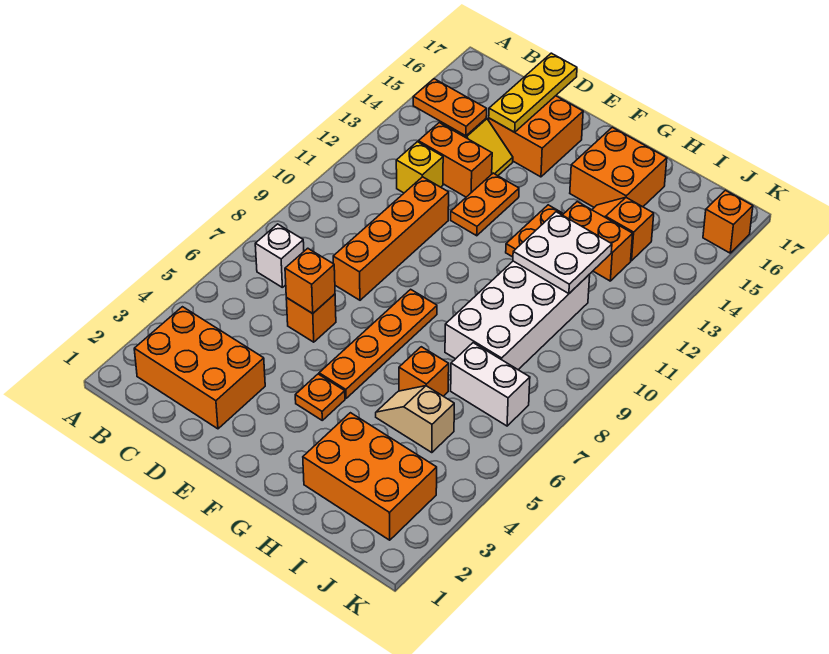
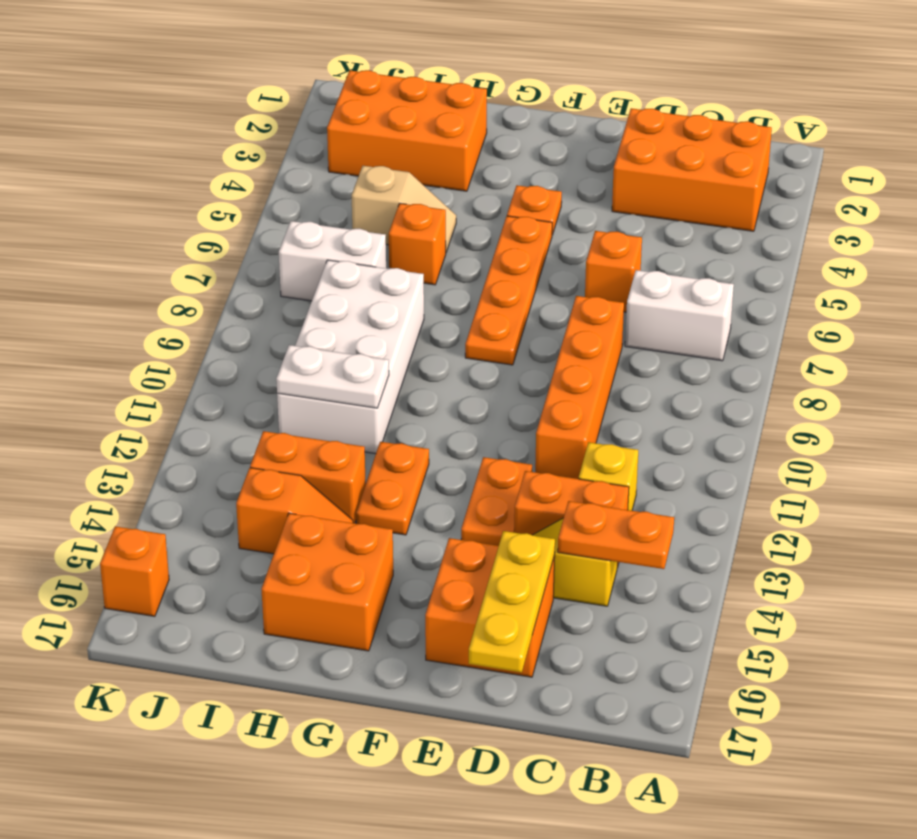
white 1x1 brick [255,224,304,288] -> white 1x2 brick [625,270,734,361]
orange 1x1 brick [285,248,335,313] -> none
white 2x2 plate [513,212,612,294] -> white 1x2 plate [276,345,389,408]

